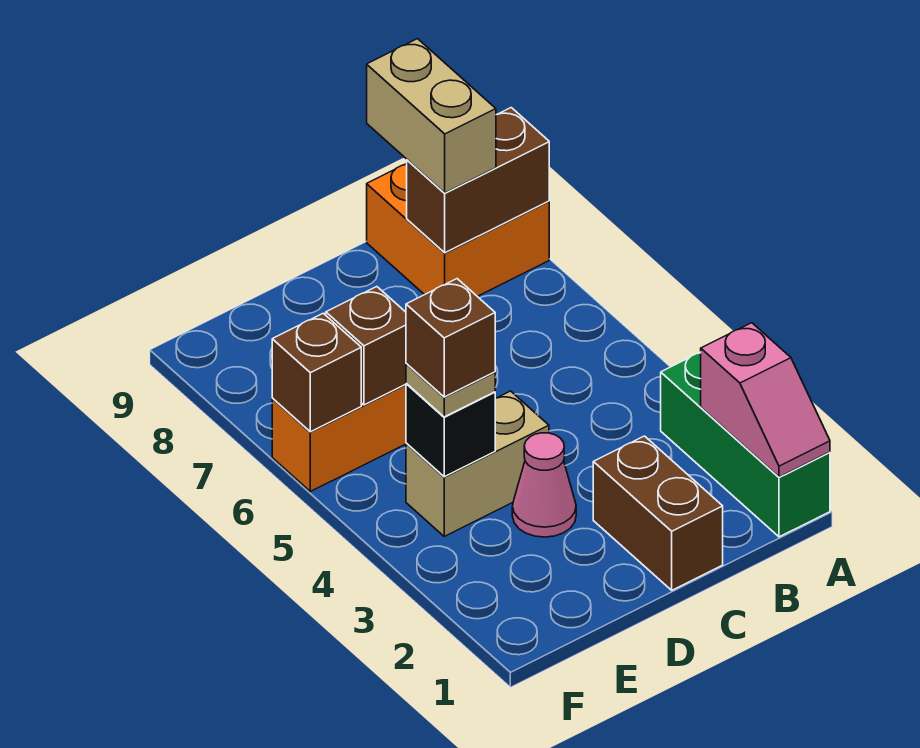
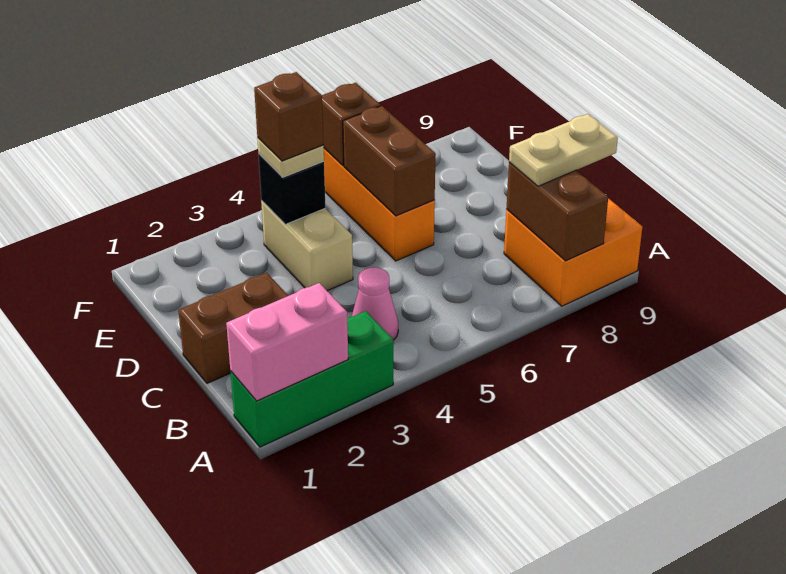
pink 1x2 slope [701,323,830,477] -> pink 1x2 brick [226,283,348,401]
tan 1x2 brick [367,39,496,193] -> tan 1x2 plate [509,114,618,186]
pink 1x1 cone [512,433,576,537] -> pink 1x1 cone moved to [352,267,398,340]
brown 1x1 brick [326,287,406,405] -> brown 1x2 brick [343,106,436,216]

